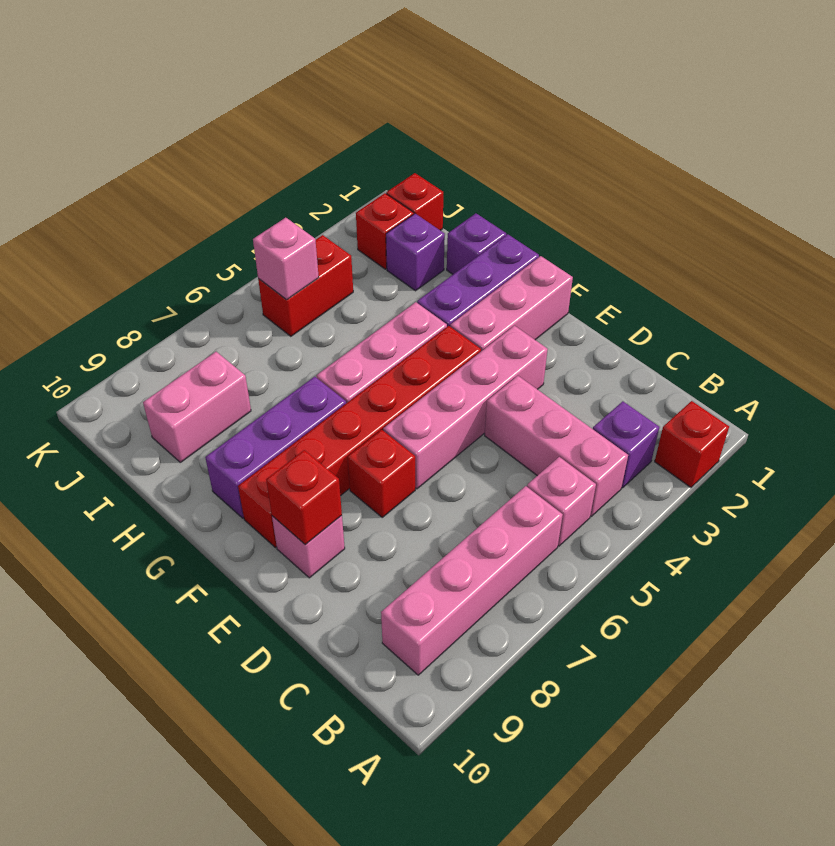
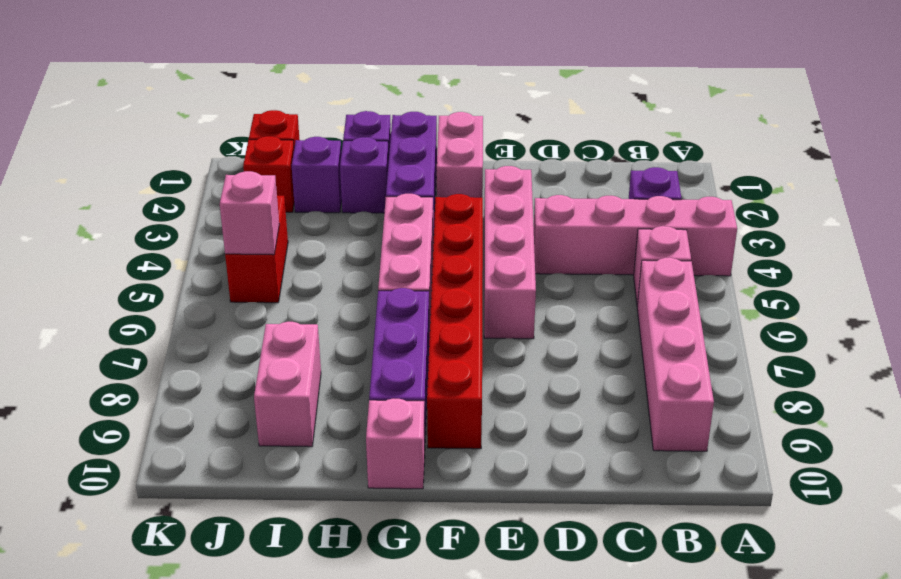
red 1x1 brick [655,401,729,487] -> none
pink 1x3 brick [485,376,628,516] -> pink 1x4 brick [534,195,737,276]
red 1x1 brick [348,430,415,517] -> none
pink 1x1 brick [272,515,345,578] -> pink 1x1 brick moved to [366,398,425,489]
red 1x1 brick [266,450,342,545] -> none
pink 1x3 brick [450,256,573,351] -> pink 1x2 brick [437,112,483,198]
none -> purple 1x1 brick [340,137,389,213]

